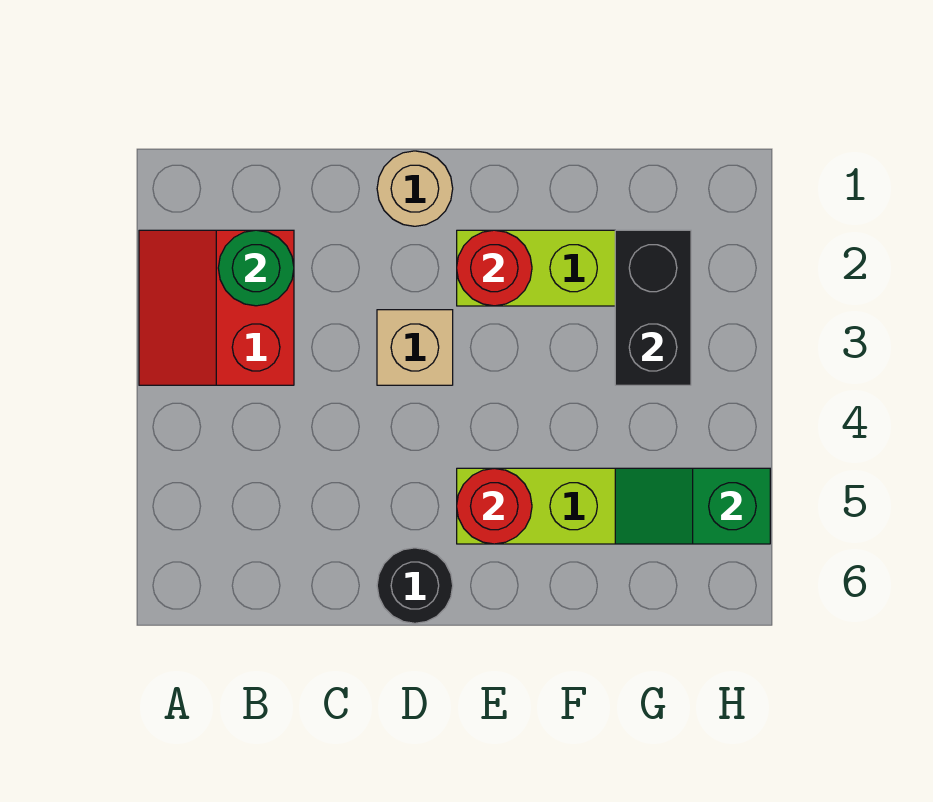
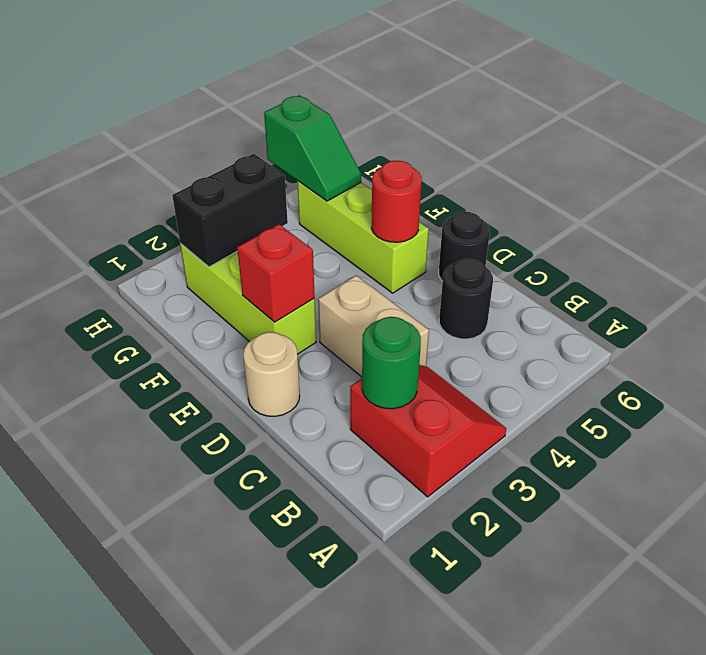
red 2x2 slope [139,230,294,385] -> red 2x2 slope turned to [350,365,506,497]
none -> black 1x1 round brick [439,259,493,339]
tan 1x1 brick [377,310,453,385] -> tan 1x2 brick [318,275,429,377]
red 1x1 round brick [457,230,532,306] -> red 1x1 brick [237,224,315,322]

